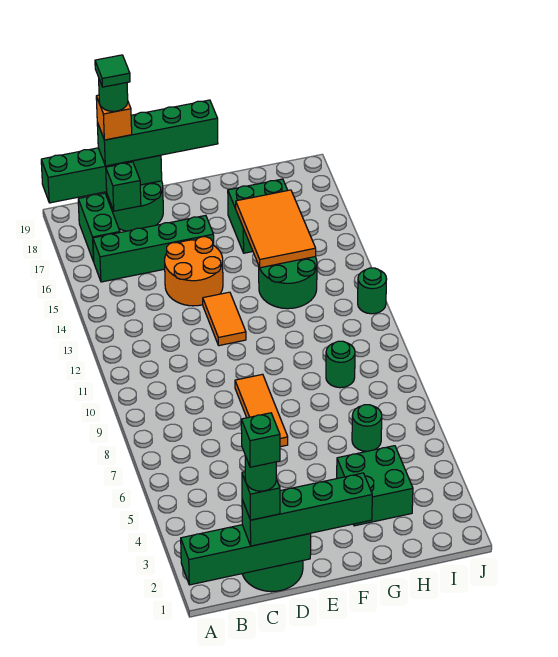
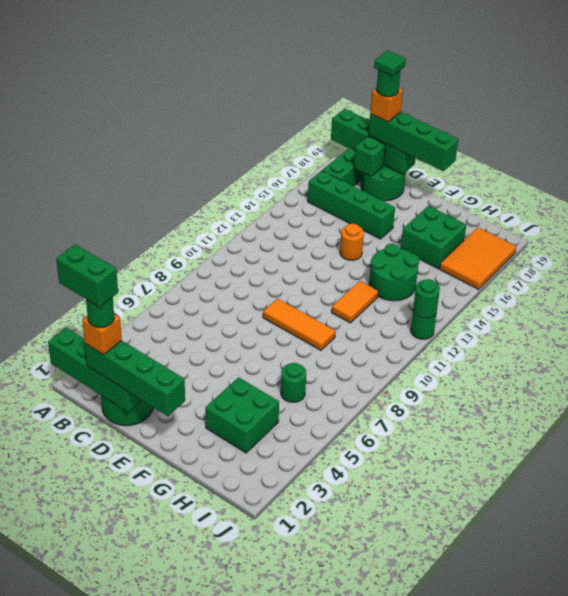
green 1x1 brick [242,472,280,520] -> orange 1x1 brick [82,314,122,355]
green 1x1 brick [241,413,280,467] -> green 1x2 brick [56,244,118,307]
orange 2x2 round brick [165,237,223,306] -> orange 1x1 round brick [340,224,364,260]
orange 1x3 tile [235,374,288,447] -> orange 1x3 tile turned to [263,299,336,350]
orange 1x2 tile [203,292,246,346] -> orange 1x2 tile moved to [332,281,379,323]
orange 2x3 tile [236,190,316,268] -> orange 2x3 tile moved to [440,227,516,289]
green 1x1 round brick [326,341,355,388] -> green 1x1 round brick moved to [413,279,440,318]

